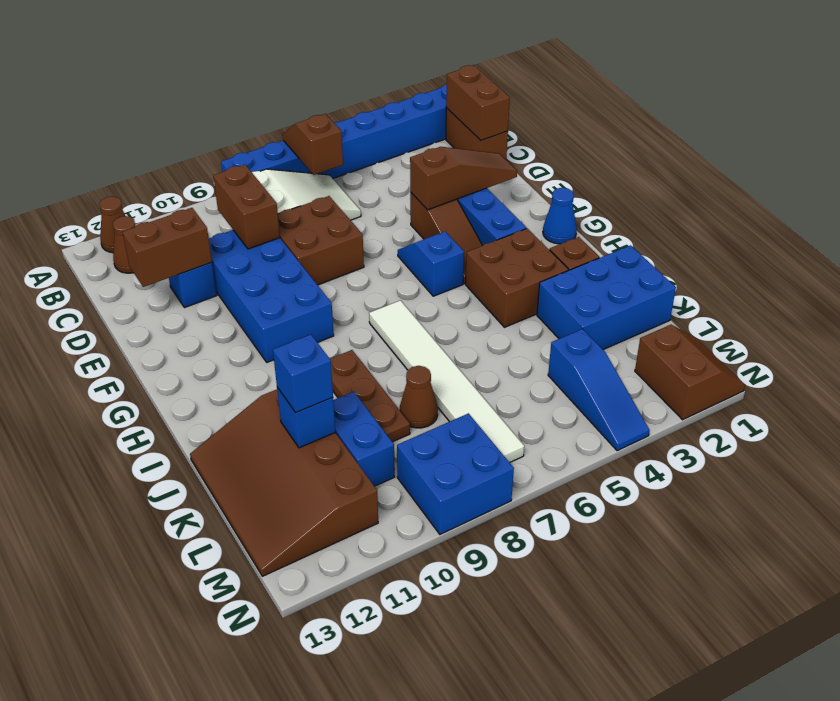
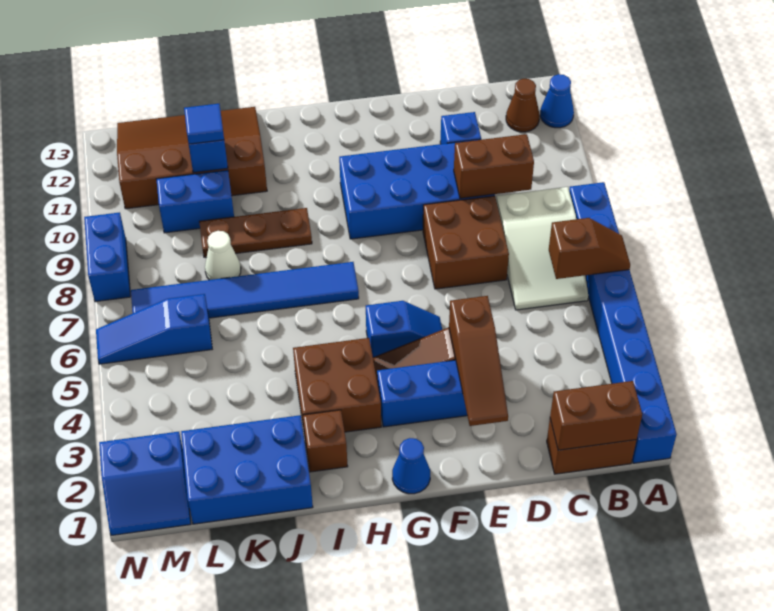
brown 1x1 cone [100,196,125,253] -> blue 1x1 cone [540,74,574,128]
brown 1x2 brick [123,208,212,287] -> none
white 1x6 tile [369,300,524,463] -> blue 1x6 tile [131,262,359,318]
blue 2x3 brick [537,245,676,350] -> blue 2x3 brick turned to [181,415,313,524]
brown 1x1 cone [400,366,438,428] -> white 1x1 cone [205,231,241,280]
blue 1x1 brick [273,334,333,413] -> blue 1x1 tile [184,104,224,144]
blue 1x3 slope [548,329,650,451] -> blue 1x3 slope moved to [96,294,212,364]
brown 2x2 slope [635,325,745,420] -> blue 2x2 slope [99,432,191,535]
blue 2x2 brick [397,413,514,534] -> blue 1x2 brick [84,212,131,302]

